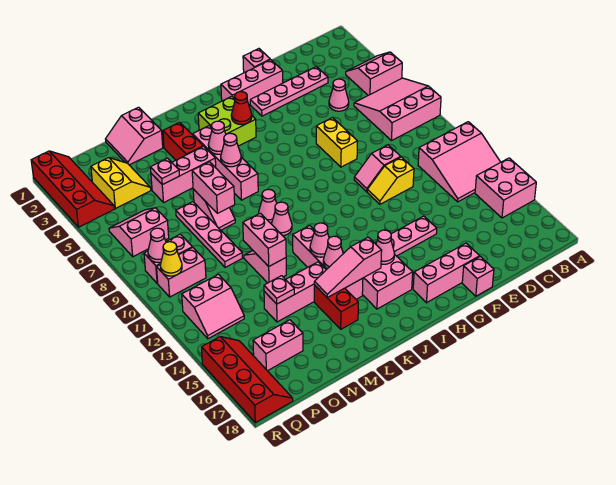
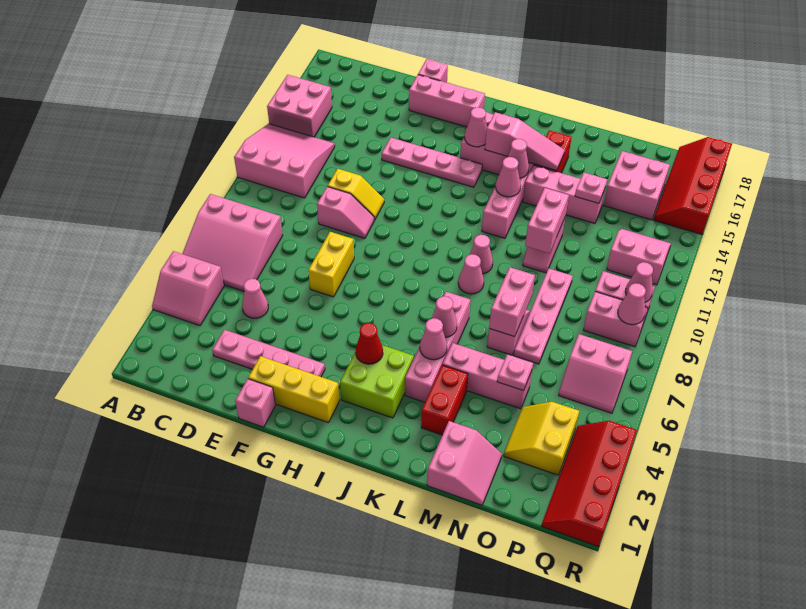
pink 1x3 brick [221,60,283,105] -> yellow 1x3 brick [248,356,340,422]
pink 1x2 brick [253,320,303,371] -> pink 2x2 brick [604,151,670,220]
yellow 1x1 cone [160,242,182,276] -> pink 1x1 cone [625,262,653,302]

